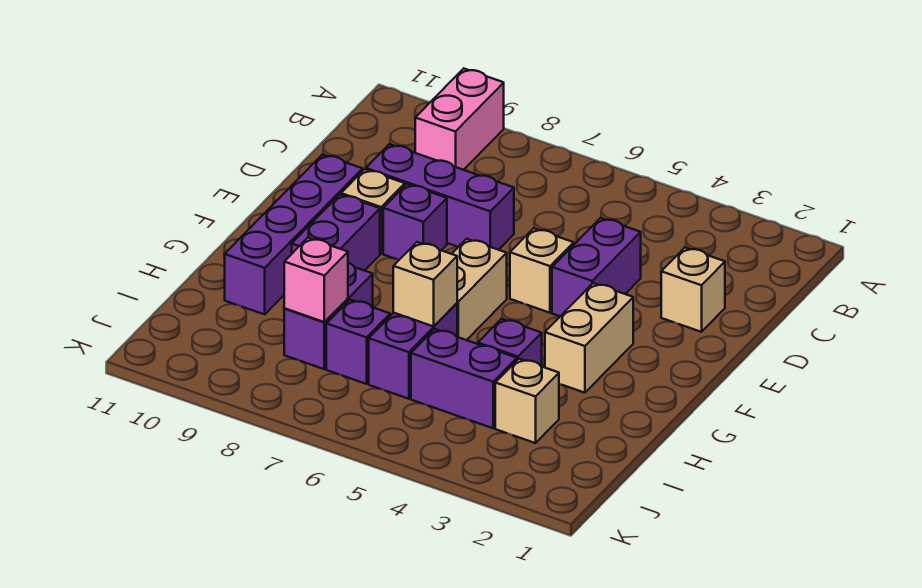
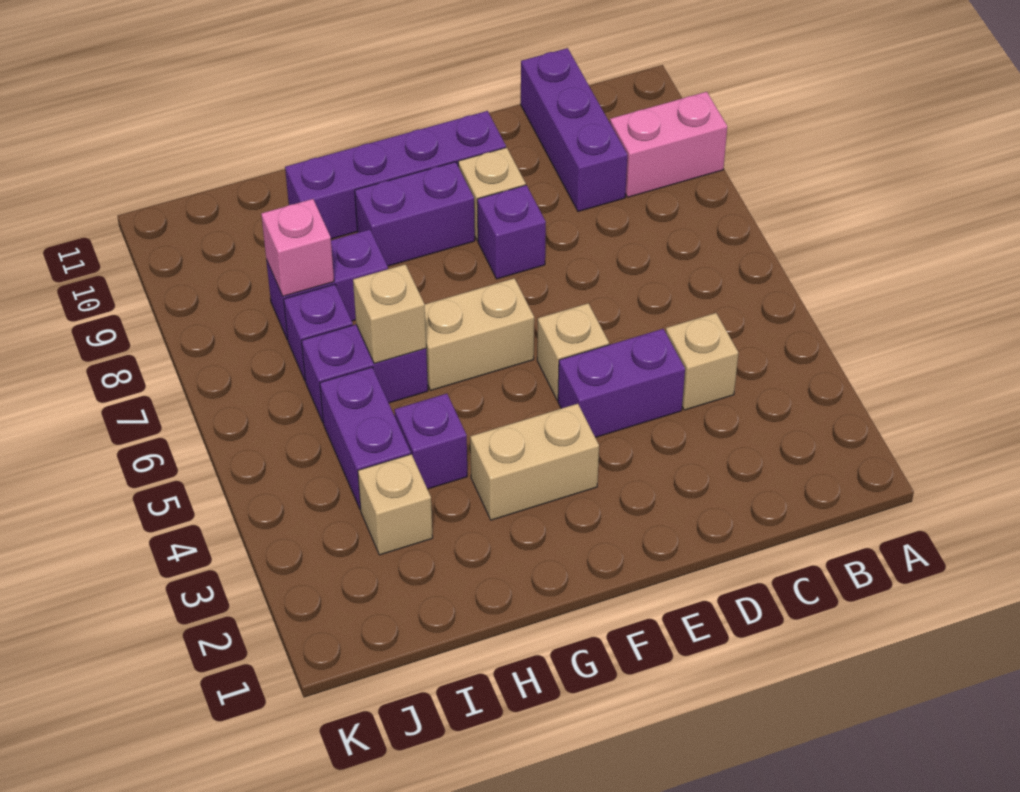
tan 1x1 brick [661,248,725,332] -> tan 1x1 brick moved to [666,313,738,410]
purple 1x3 brick [366,144,514,250] -> purple 1x3 brick moved to [521,48,627,212]

